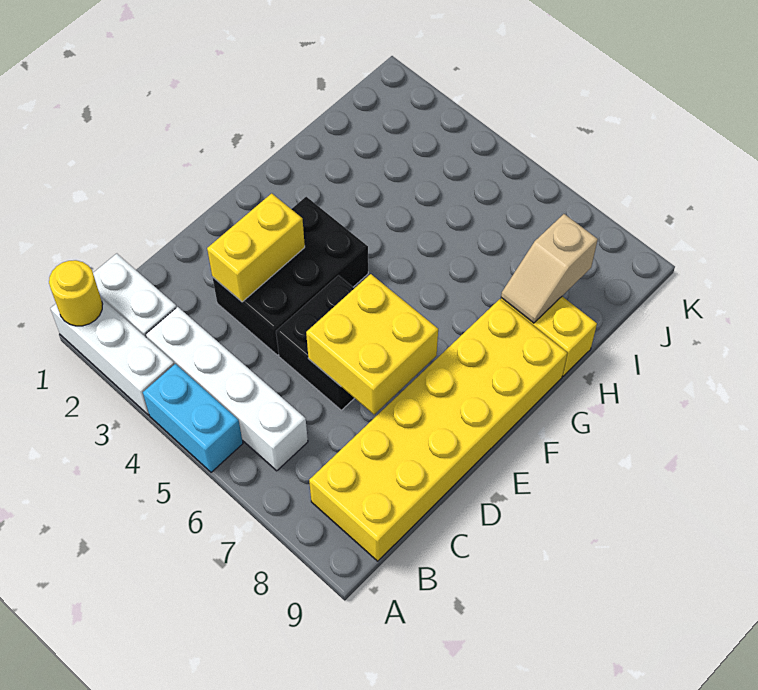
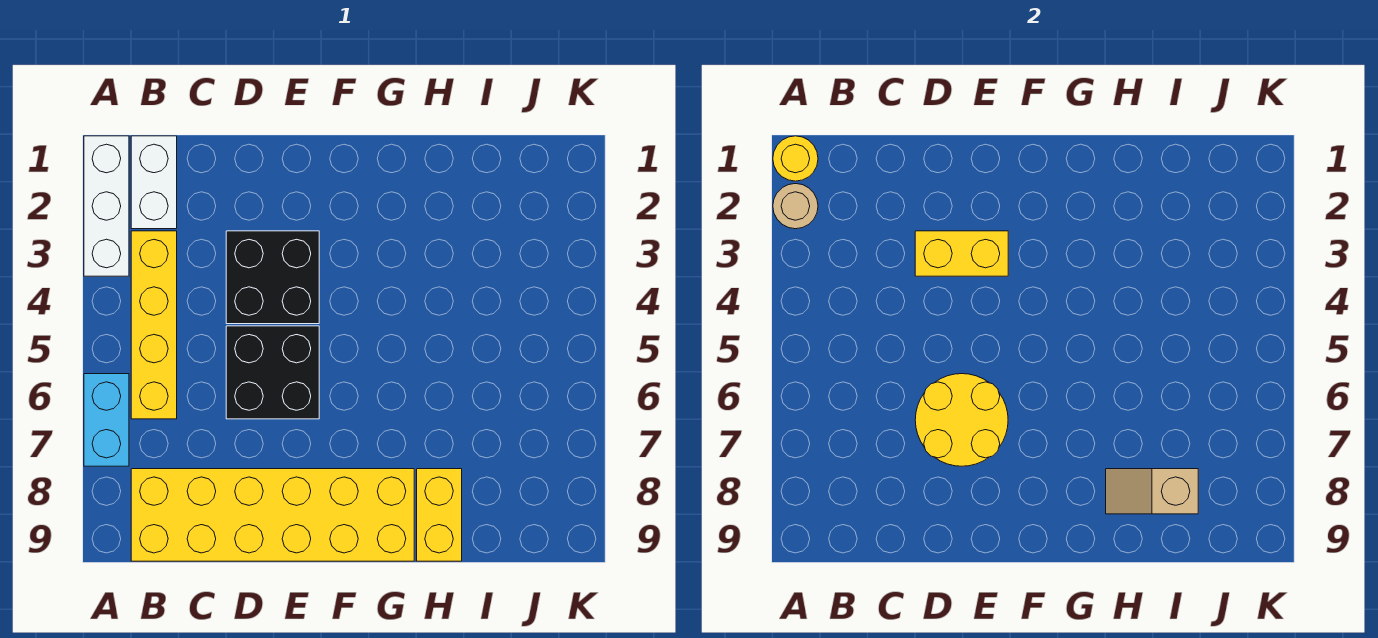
none -> tan 1x1 round brick [773,184,818,229]
cyan 1x2 brick [143,364,243,472] -> cyan 1x2 brick moved to [84,374,129,466]
white 1x4 brick [146,307,308,471] -> yellow 1x4 brick [131,231,177,419]
black 2x3 brick [212,197,368,355] -> black 2x2 brick [226,231,319,324]
yellow 2x2 brick [306,274,438,414] -> yellow 2x2 round brick [915,374,1008,466]

